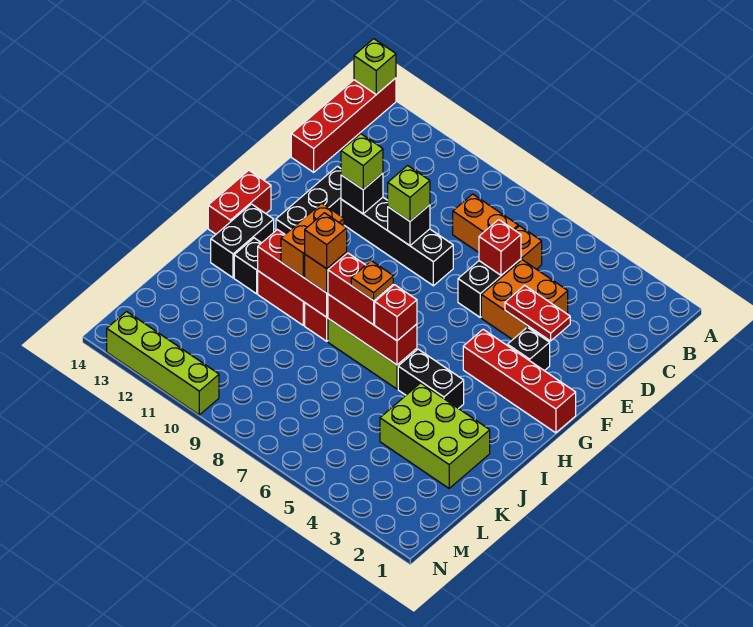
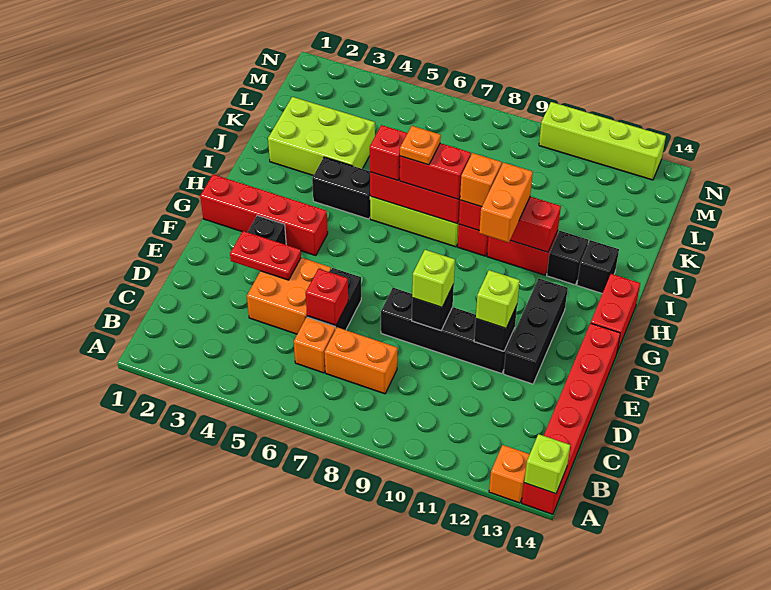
red 1x4 brick [291,78,396,172] -> red 1x6 brick [522,323,620,514]
black 1x2 brick [211,204,274,278] -> black 1x1 brick [577,240,619,294]
orange 1x1 brick [305,213,347,269] -> orange 1x1 brick moved to [489,445,530,503]

